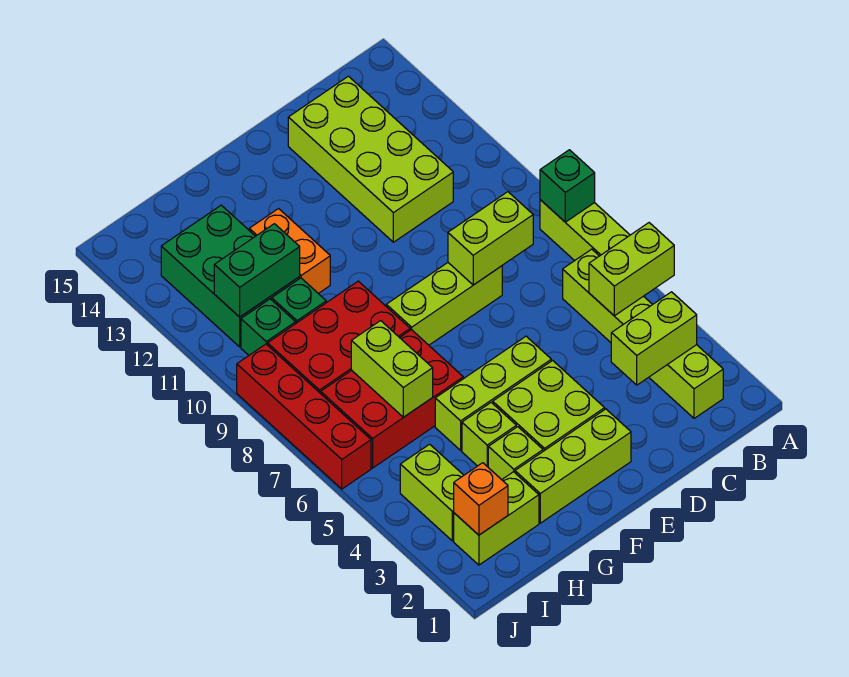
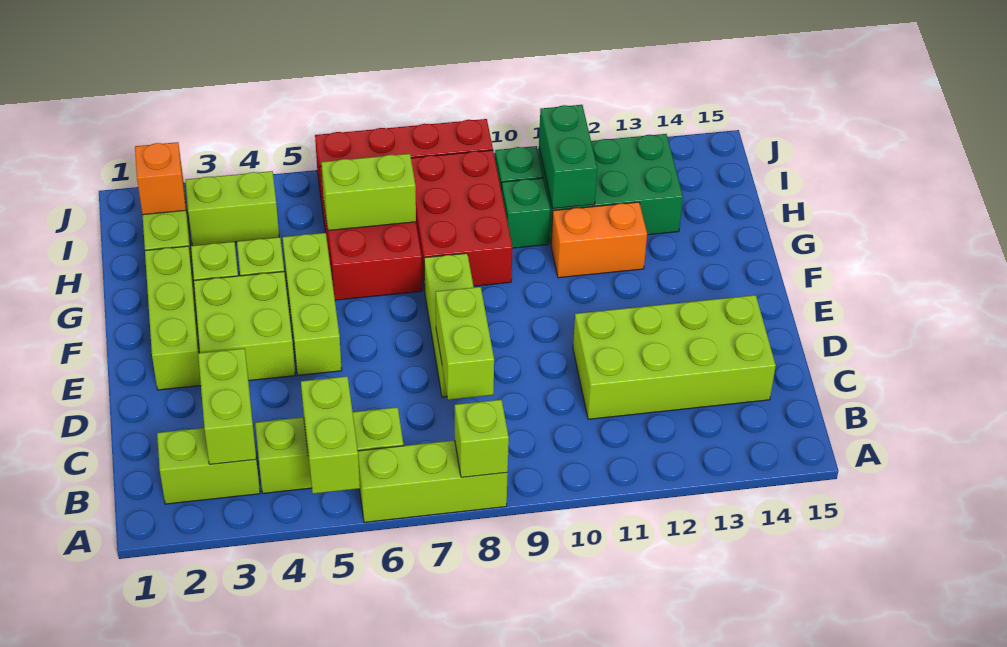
green 1x1 brick [540,150,595,222] -> lime 1x1 brick [455,400,509,477]

